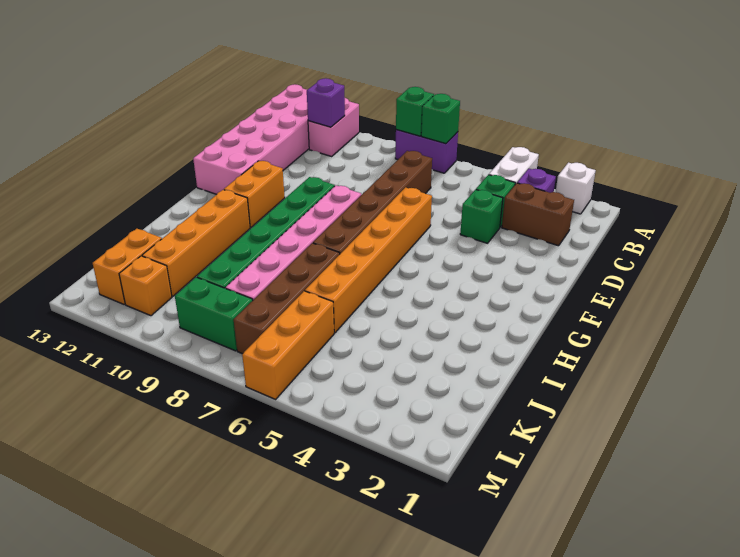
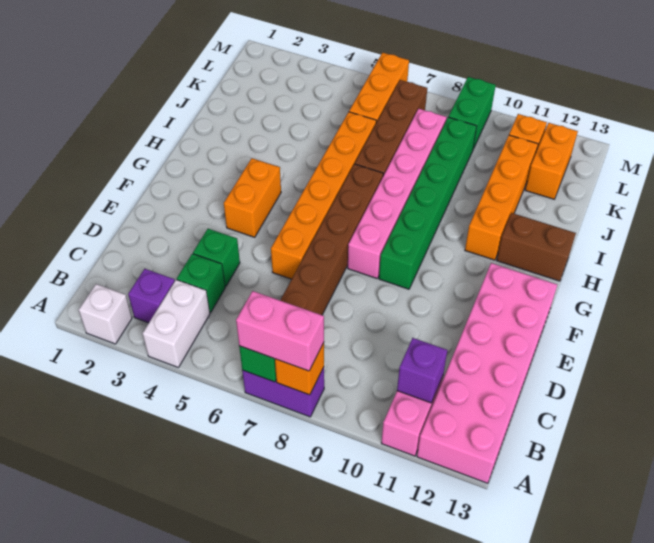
none -> pink 1x2 brick [236,291,324,371]
green 1x1 brick [396,87,434,136] -> orange 1x1 brick [275,343,324,395]
brown 1x2 brick [502,183,574,246] -> brown 1x2 brick moved to [497,213,576,281]
orange 1x2 brick [224,161,285,227] -> orange 1x2 brick moved to [224,158,281,237]
green 1x2 brick [175,277,253,351] -> green 1x2 brick turned to [449,77,496,149]

